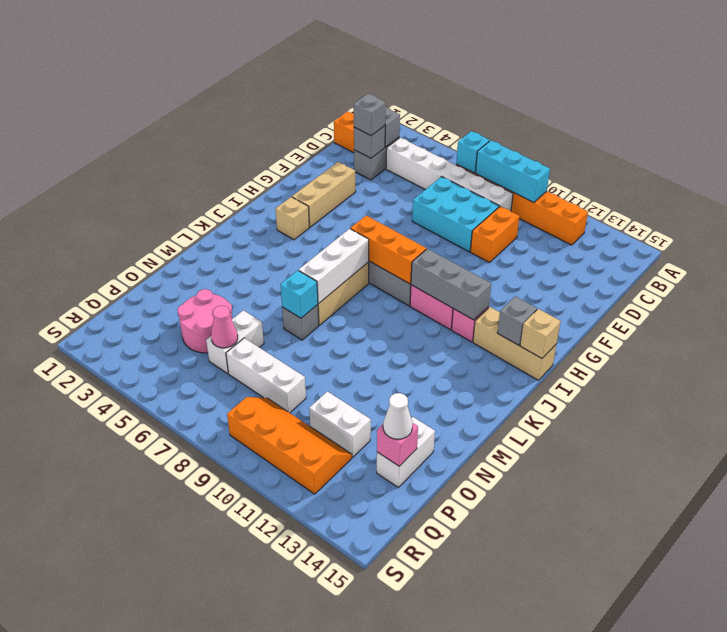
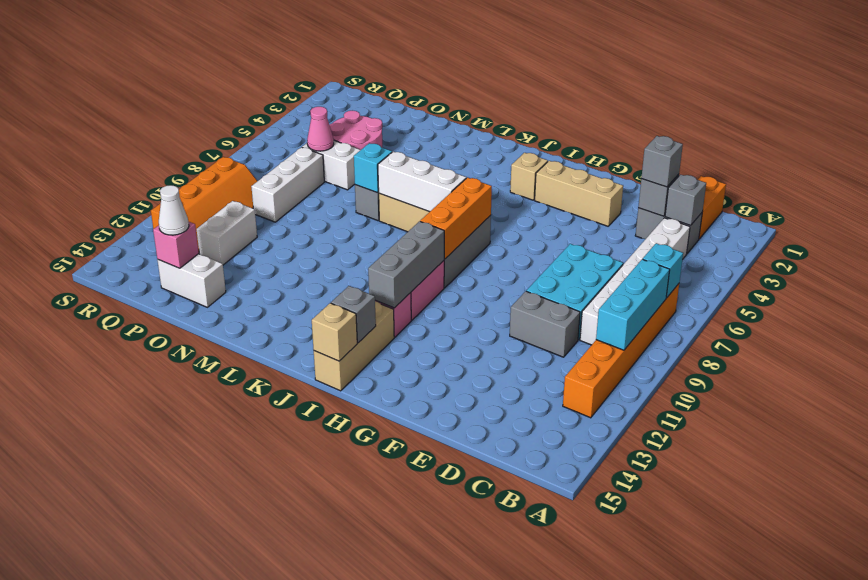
orange 1x2 brick [470,206,520,263] -> grey 1x2 brick [510,291,580,357]

